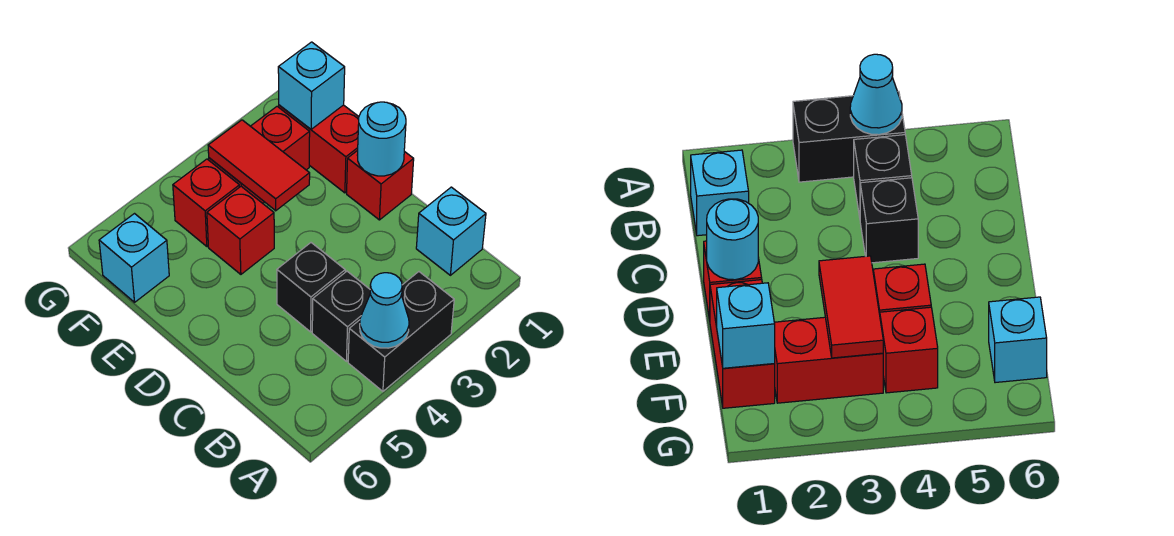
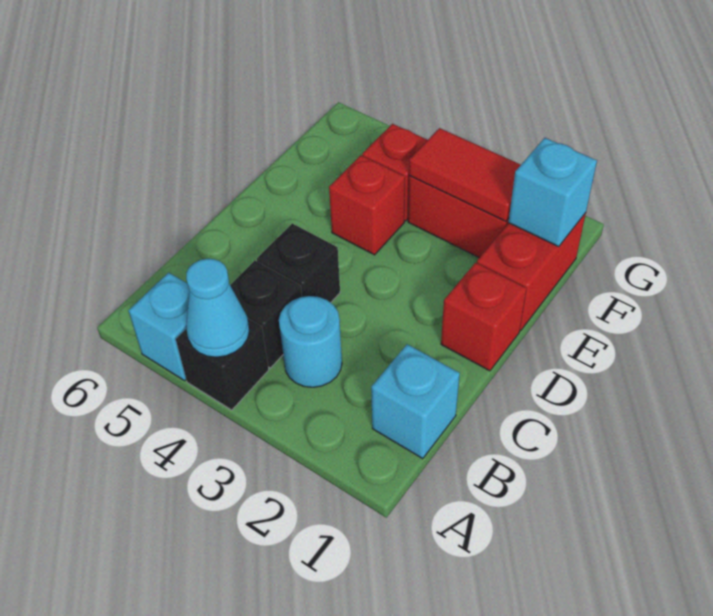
black 1x2 brick [348,272,454,391] -> black 1x1 brick [176,318,269,410]
cyan 1x1 round brick [357,102,406,176] -> cyan 1x1 round brick moved to [279,296,342,387]
red 1x2 tile [208,120,310,211] -> red 1x2 tile turned to [409,128,521,221]
cyan 1x1 brick [99,214,169,302] -> cyan 1x1 brick moved to [128,273,190,381]

